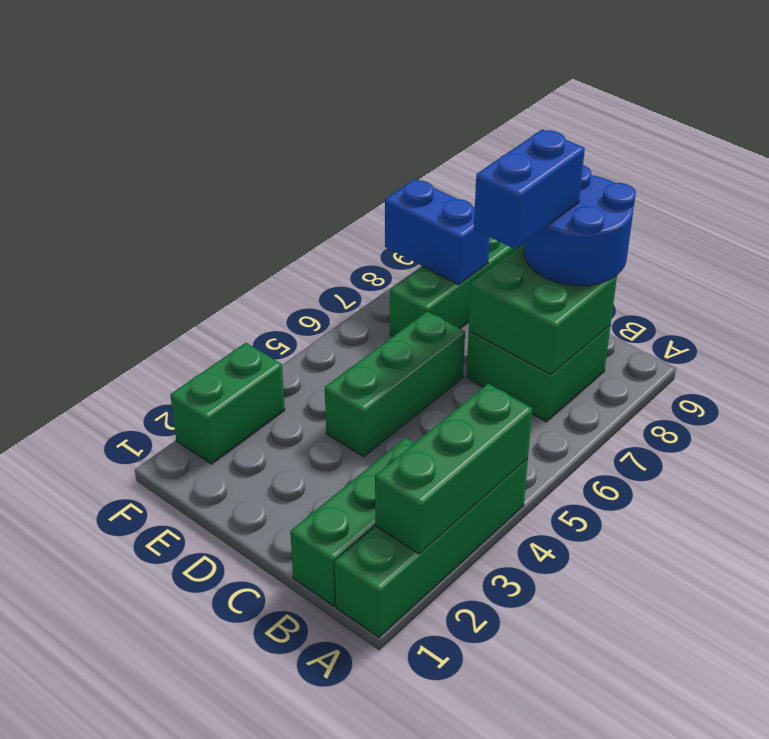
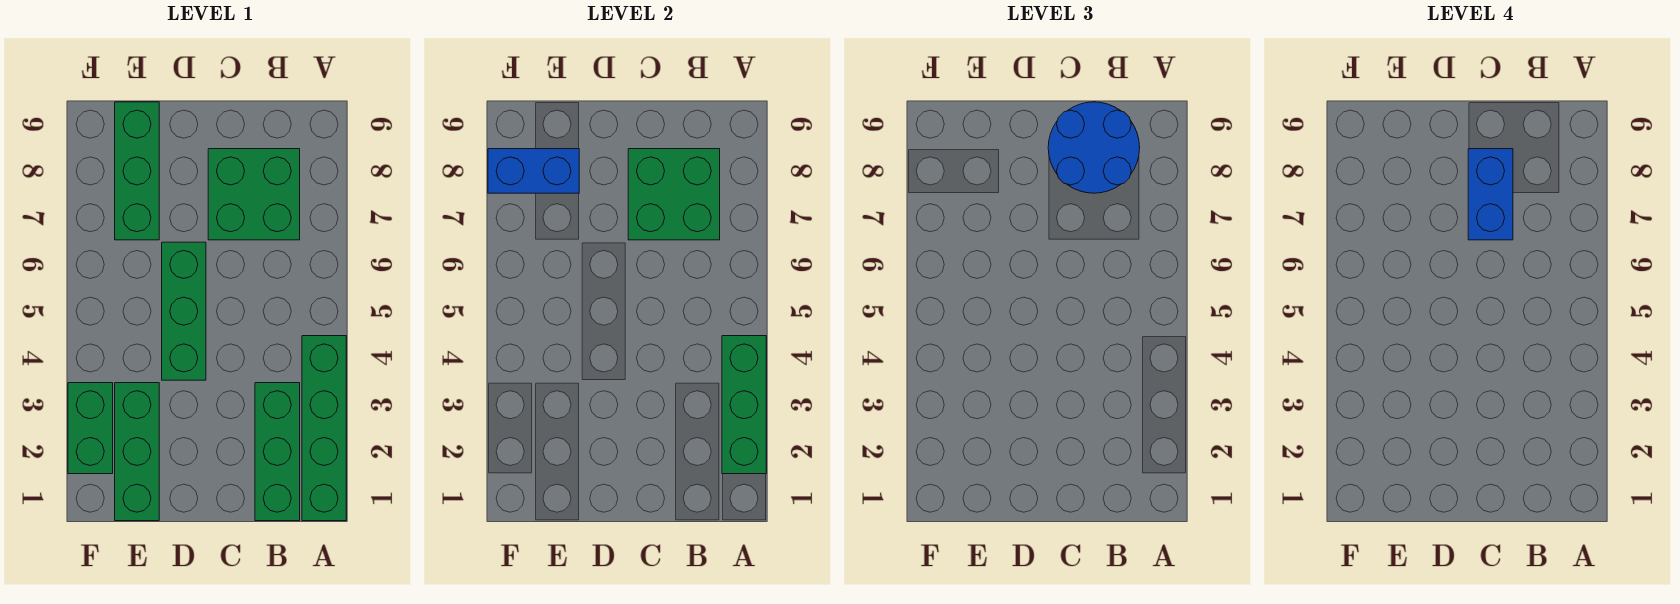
none -> green 1x3 brick [115,383,159,521]

